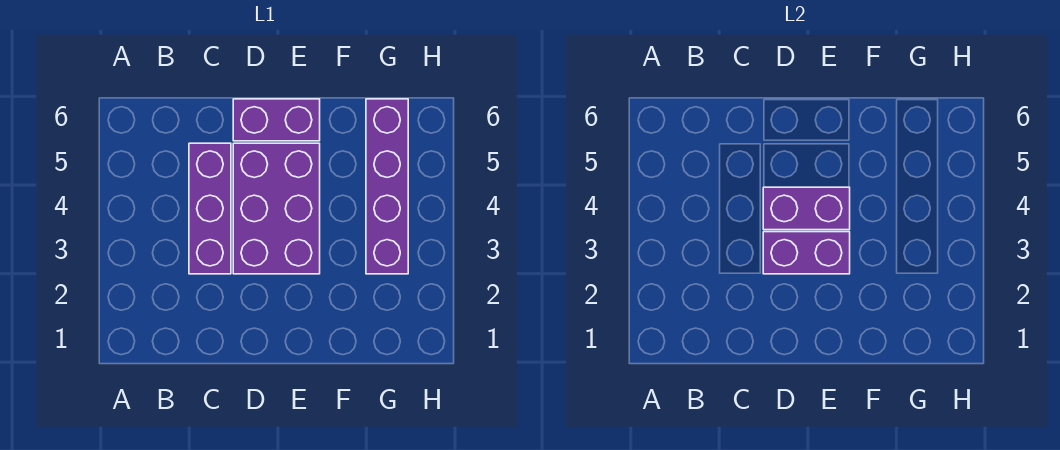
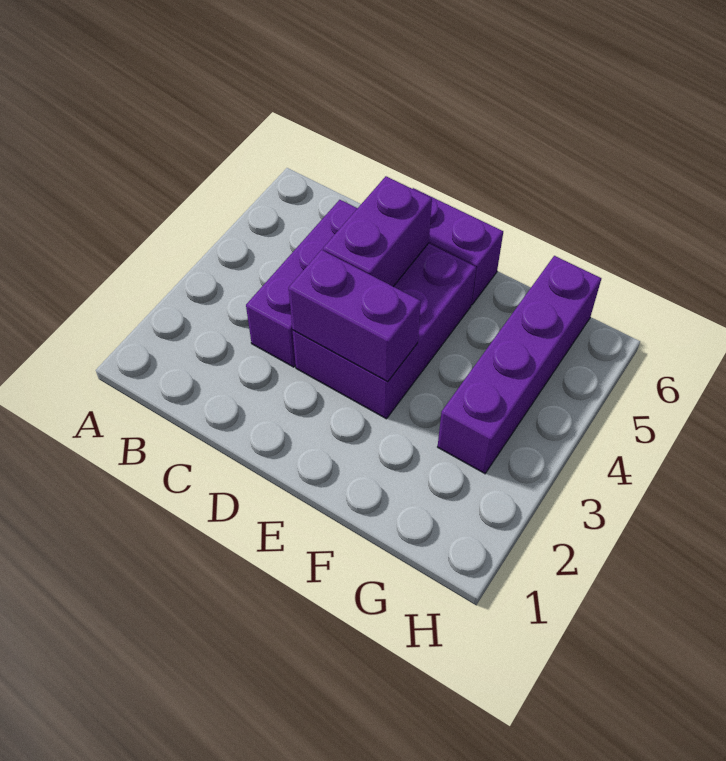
purple 1x2 brick [763,187,850,230] -> purple 1x2 brick turned to [323,176,432,286]

